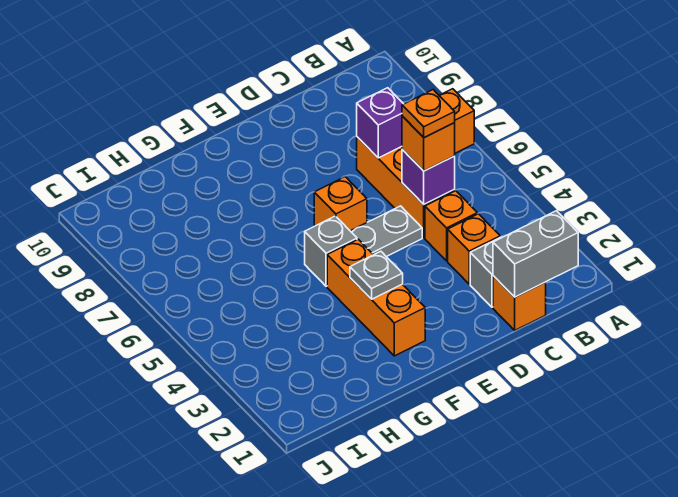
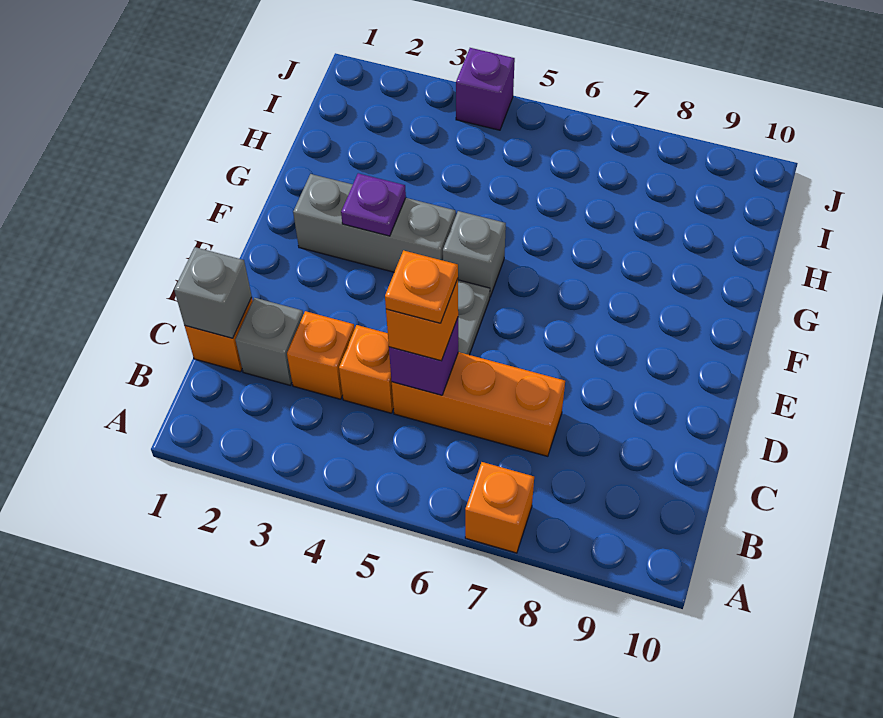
grey 1x2 brick [493,211,578,297] -> grey 1x1 brick [174,247,252,338]
purple 1x1 brick [357,88,403,158] -> purple 1x1 brick moved to [456,48,515,130]
orange 1x1 brick [314,177,367,231] -> none
orange 1x3 brick [327,239,425,356] -> grey 1x3 brick [293,174,456,272]
grey 1x1 plate [350,251,403,299] -> purple 1x1 plate [341,173,406,236]

